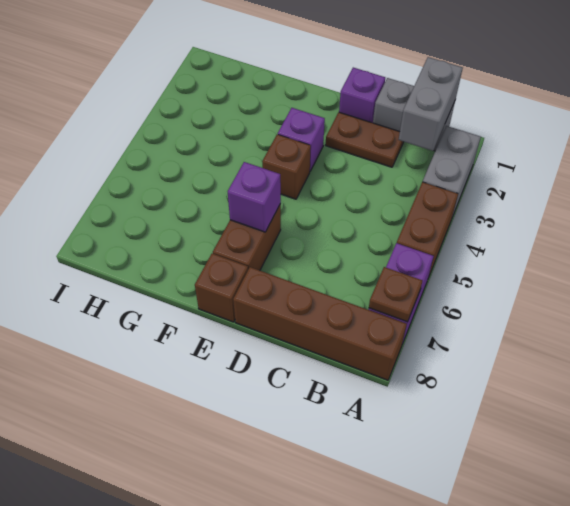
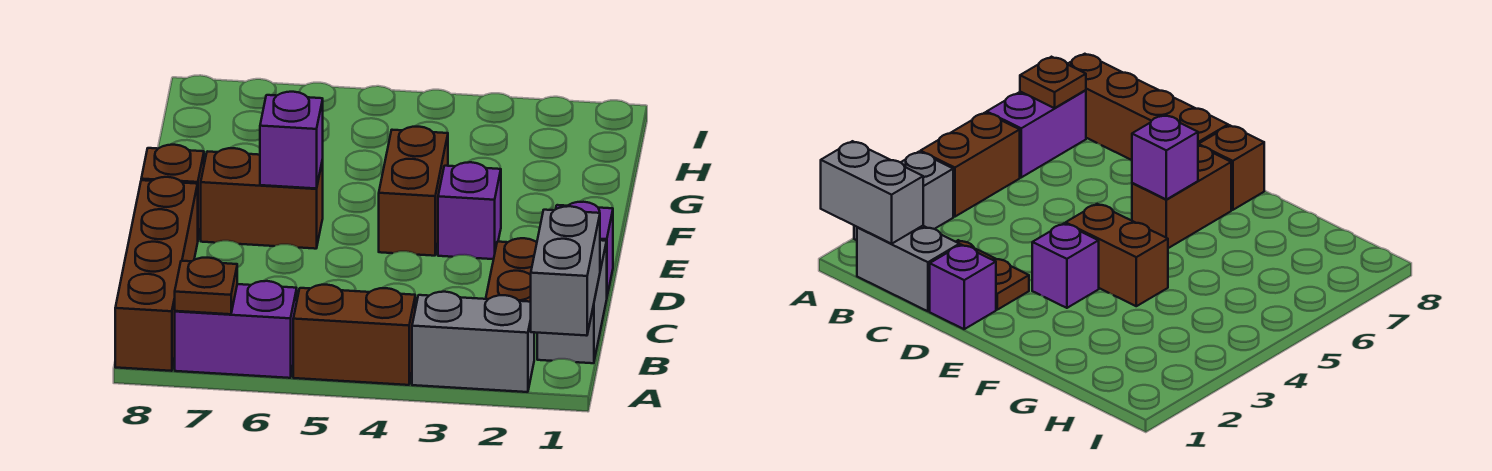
grey 1x2 brick [399,57,463,151] -> grey 1x2 brick turned to [531,206,600,336]
brown 1x1 brick [262,134,311,199] -> brown 1x2 brick [379,127,448,256]

